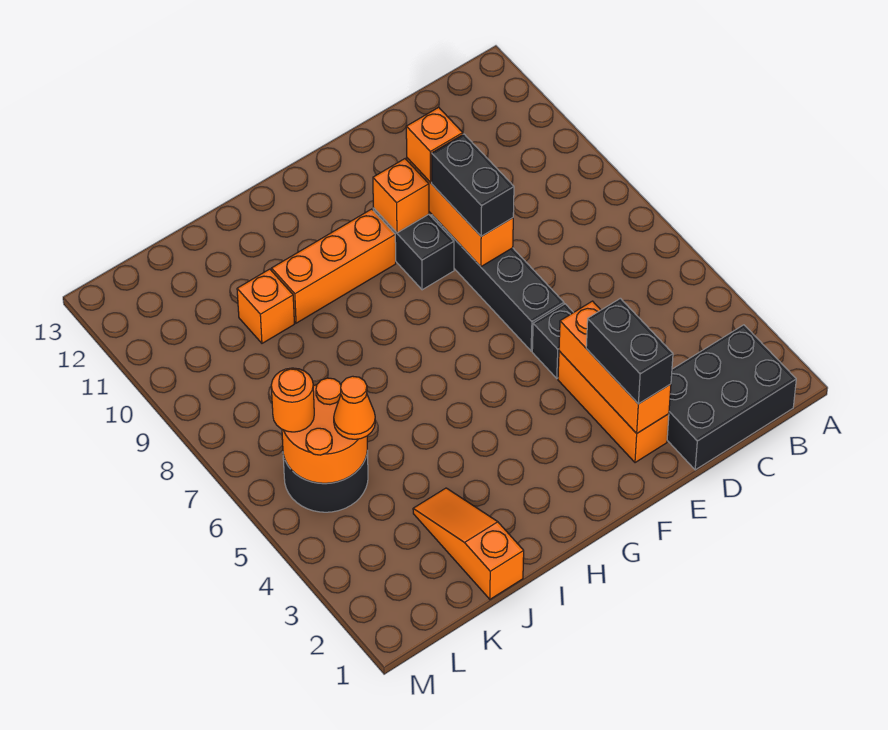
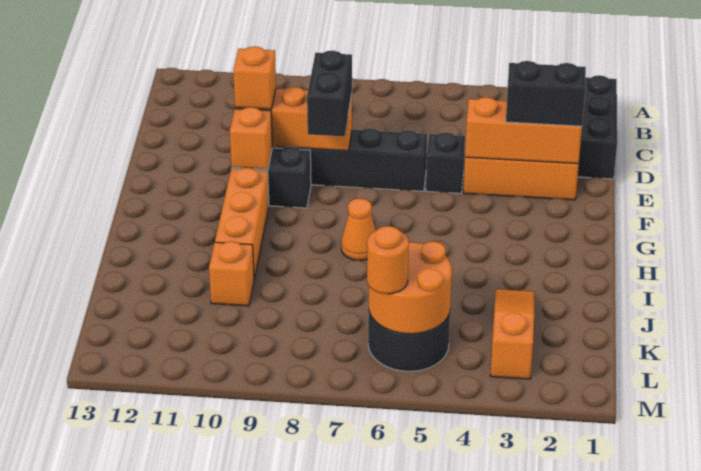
black 1x2 brick [432,134,514,236] -> black 1x2 brick turned to [307,51,352,136]
orange 1x3 slope [413,488,524,599] -> orange 1x3 slope turned to [490,289,534,379]
orange 1x1 cone [334,376,375,439] -> orange 1x1 cone moved to [341,198,375,260]

